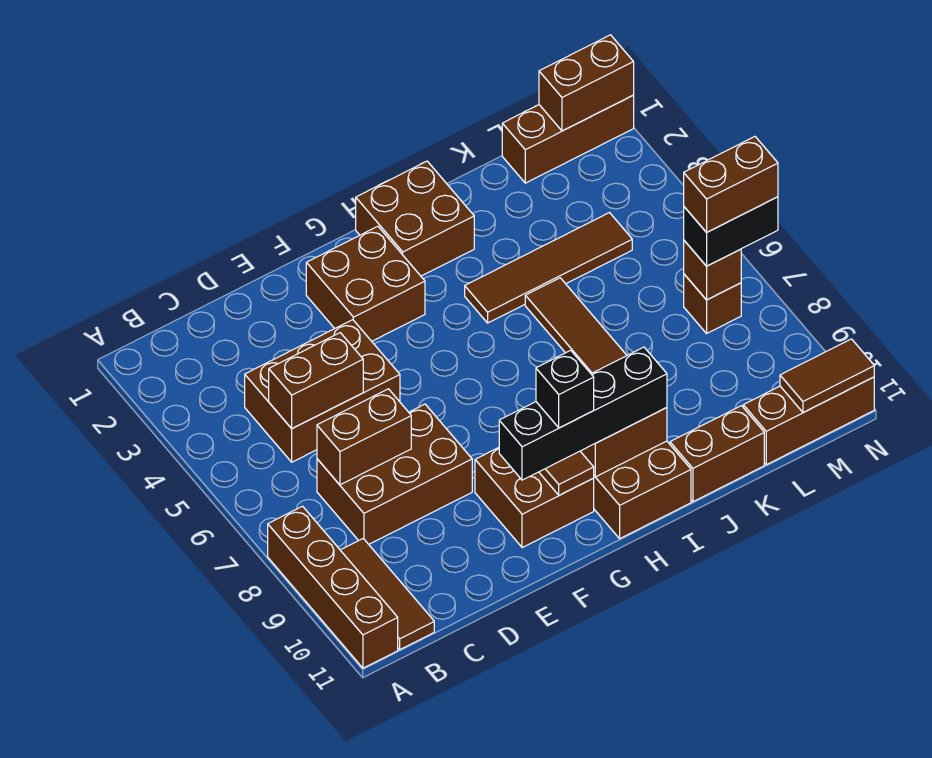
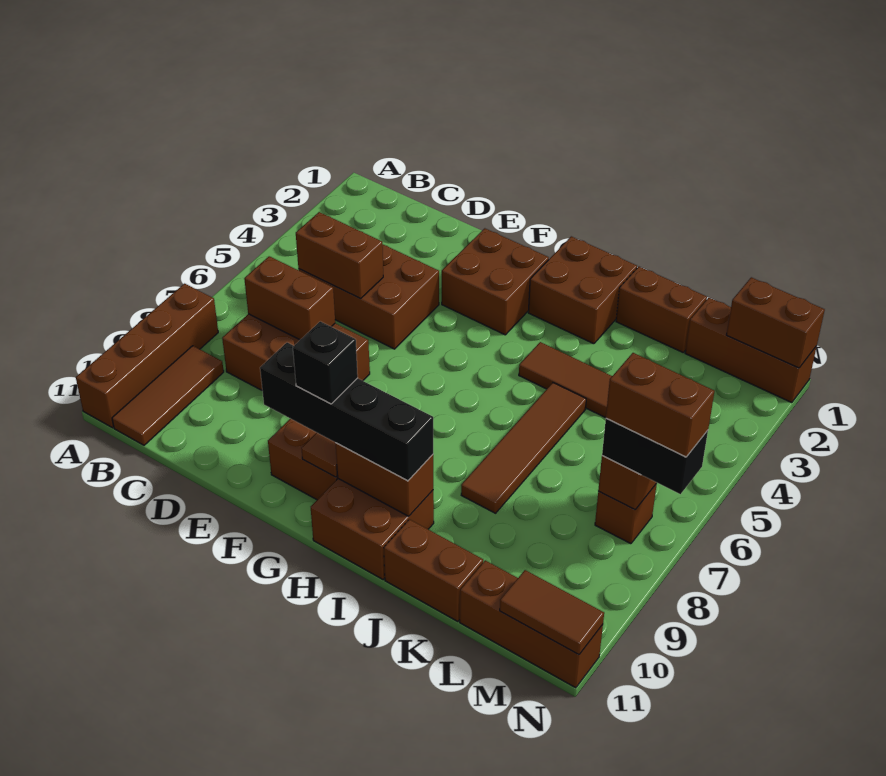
none -> brown 1x2 brick [616,267,707,352]

